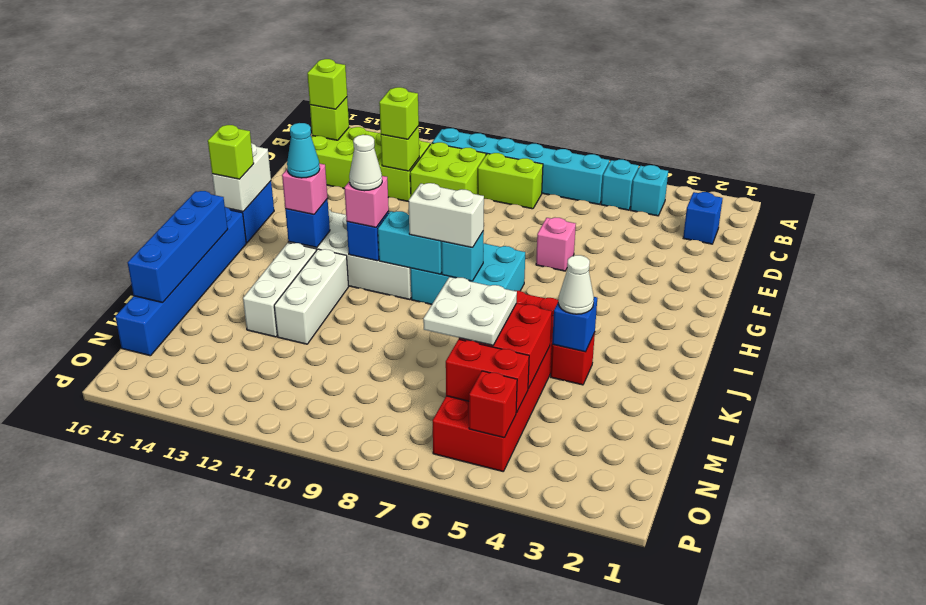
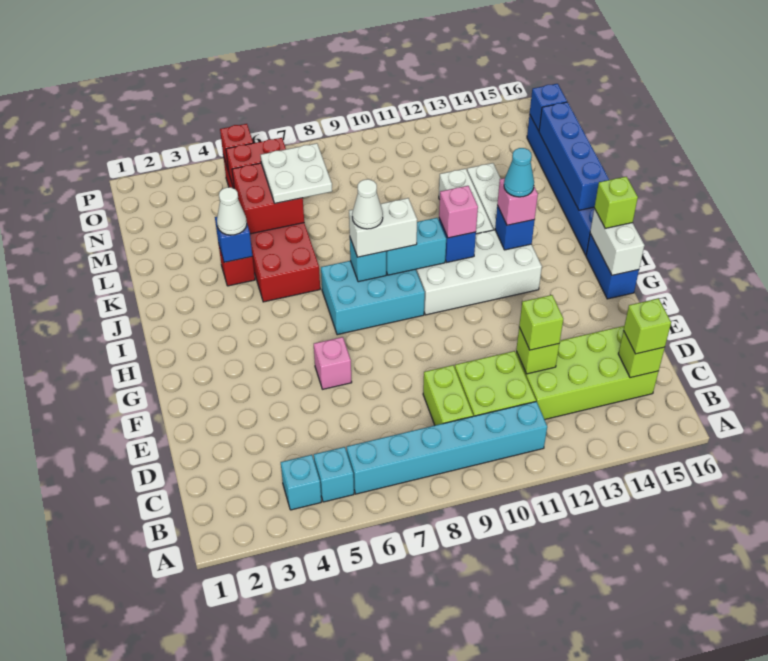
blue 1x1 brick [683,192,723,244] -> blue 1x1 brick moved to [530,84,567,131]
lime 1x2 brick [478,153,543,209] -> lime 1x2 brick turned to [423,365,473,425]
white 1x1 cone [349,135,382,191] -> white 1x1 cone moved to [352,179,383,229]

